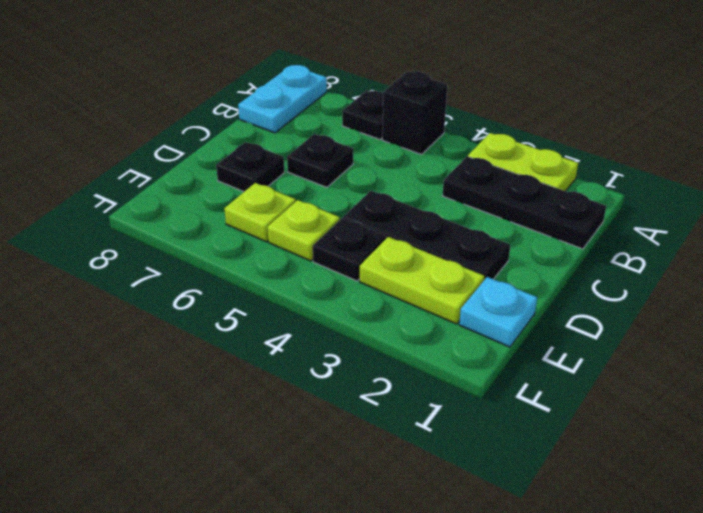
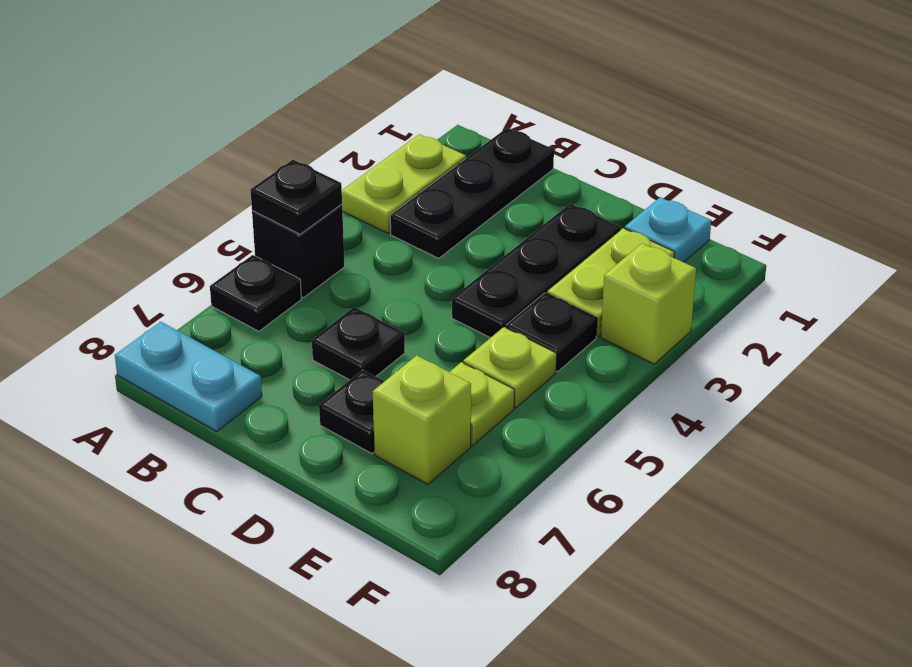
none -> black 1x1 plate [251,160,342,234]
none -> lime 1x1 brick [373,355,471,484]
none -> lime 1x1 brick [601,243,696,364]

